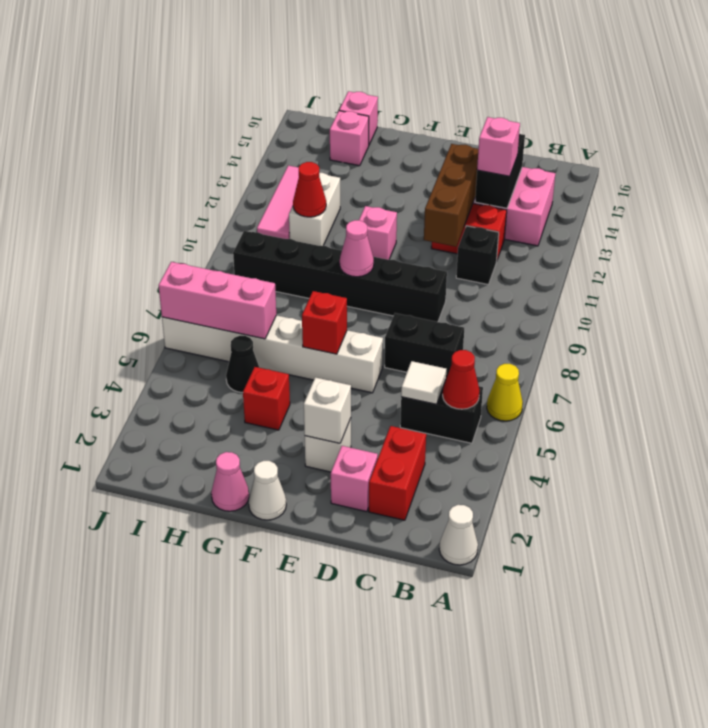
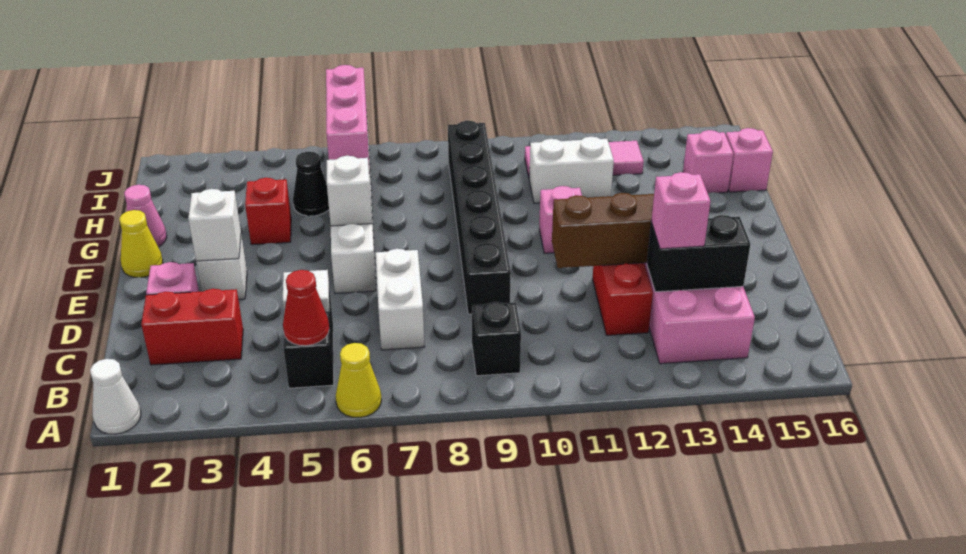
black 1x2 brick [385,313,464,378] -> white 1x2 brick [376,249,425,350]
black 1x1 brick [456,226,499,284] -> black 1x1 brick moved to [472,302,521,376]
white 1x1 cone [249,461,286,520] -> yellow 1x1 cone [119,210,163,278]
red 1x1 brick [302,291,347,354] -> white 1x1 brick [327,156,372,226]
pink 1x1 cone [340,220,374,277] -> none
red 1x1 cone [293,162,326,217] -> none

